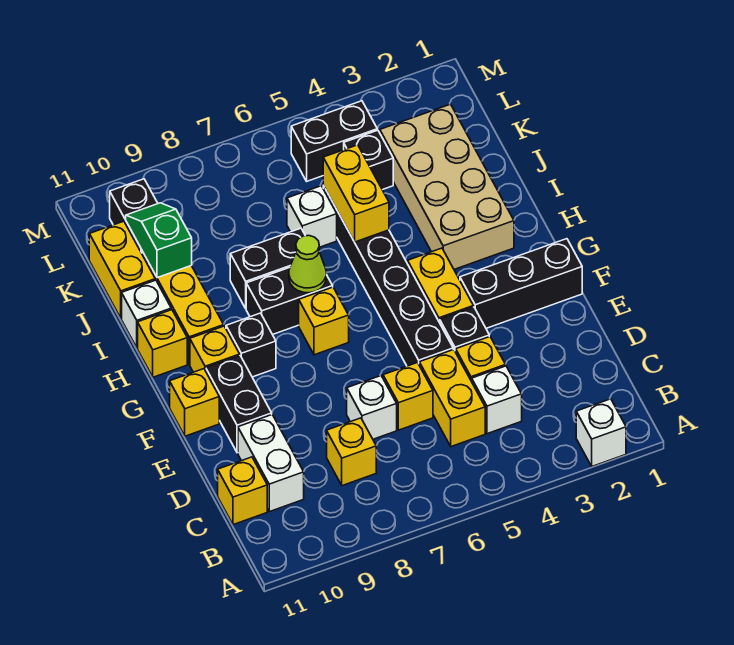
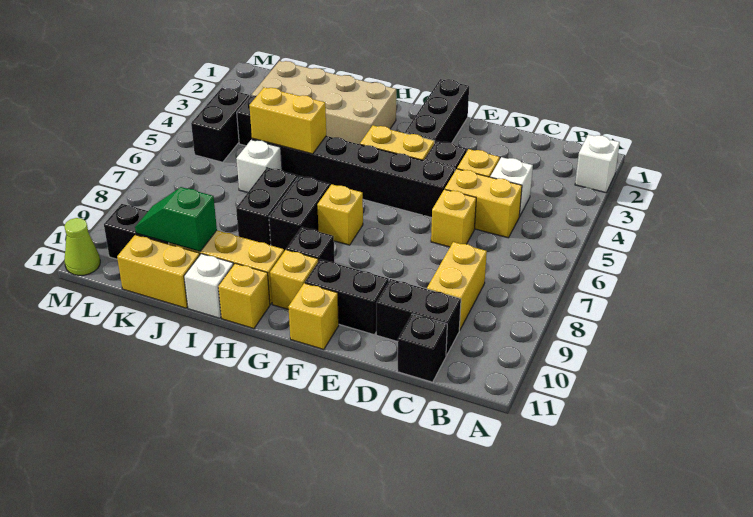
yellow 1x1 brick [327,418,376,486] -> yellow 1x2 brick [427,242,487,330]
white 1x2 brick [238,415,304,512] -> black 1x2 brick [376,279,461,356]
yellow 1x1 brick [218,457,267,525] -> black 1x1 brick [398,314,447,382]
white 1x1 brick [347,376,397,439] -> none
lime 1x1 cone [289,235,326,293] -> lime 1x1 cone moved to [64,218,100,275]

